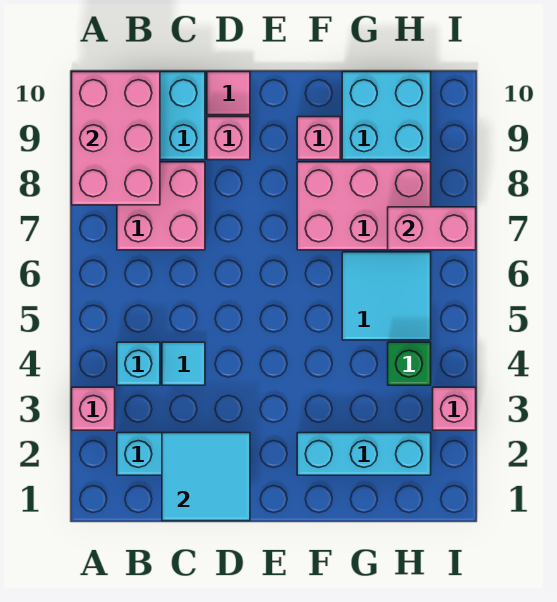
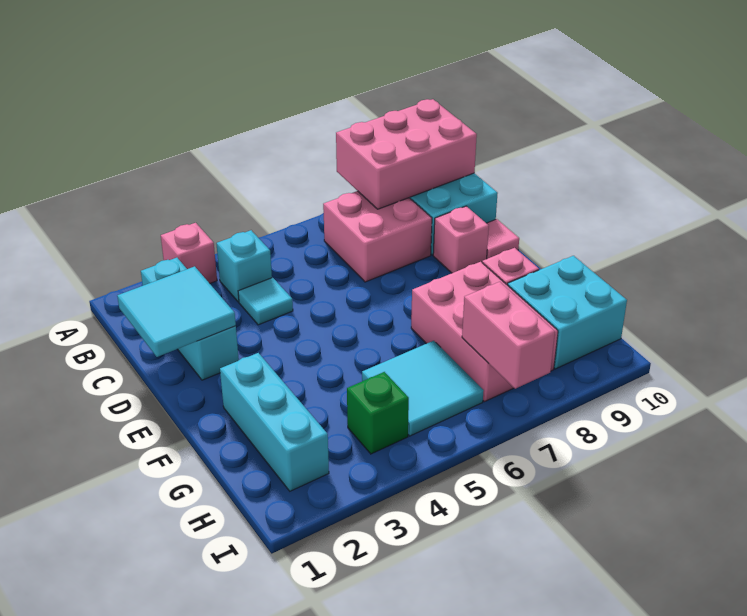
pink 1x1 brick [433,387,476,430] -> none

